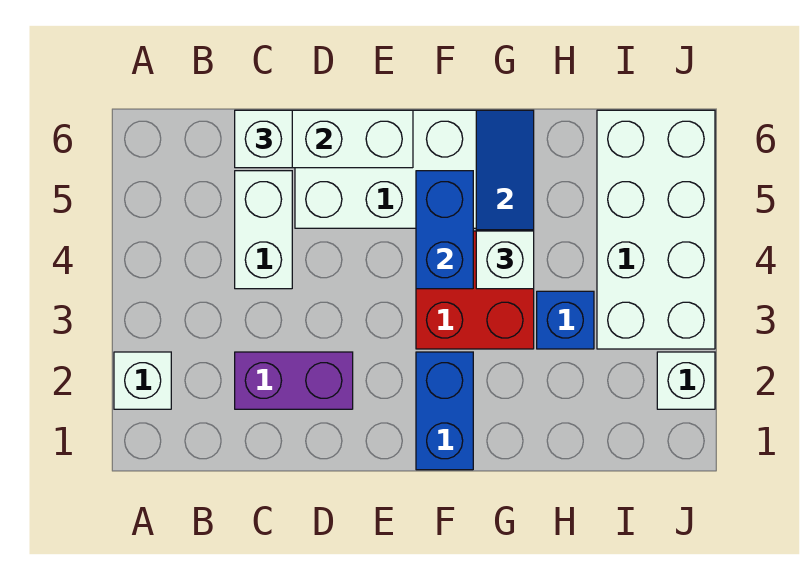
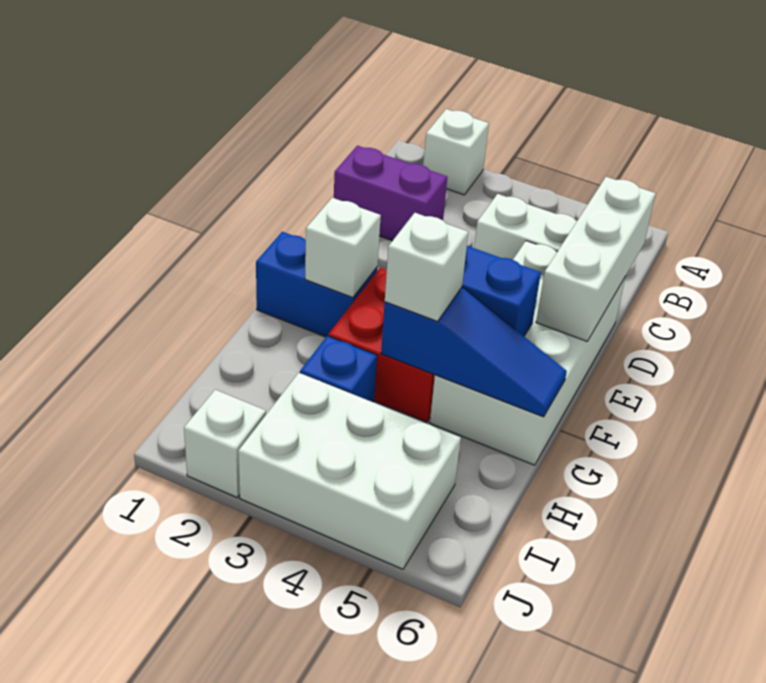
purple 1x2 brick [235,352,353,409] -> purple 1x2 brick turned to [334,146,447,241]
white 1x1 brick [235,110,292,168] -> white 1x1 brick moved to [305,198,381,298]
white 2x4 brick [597,110,715,349] -> white 2x3 brick [238,373,461,569]

